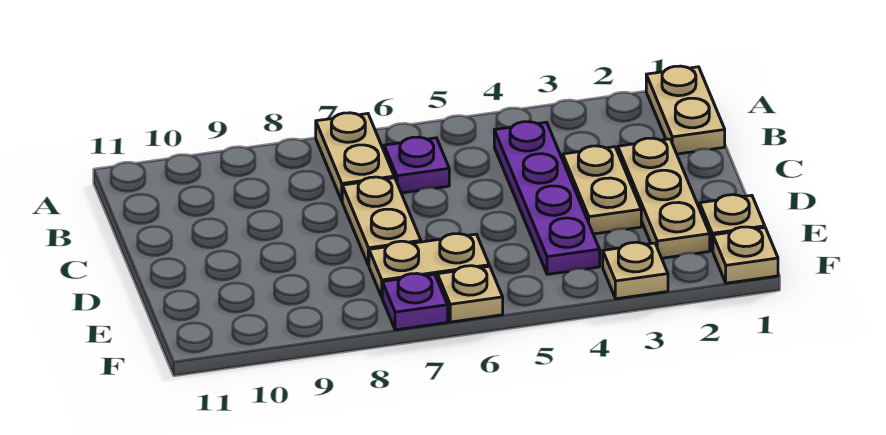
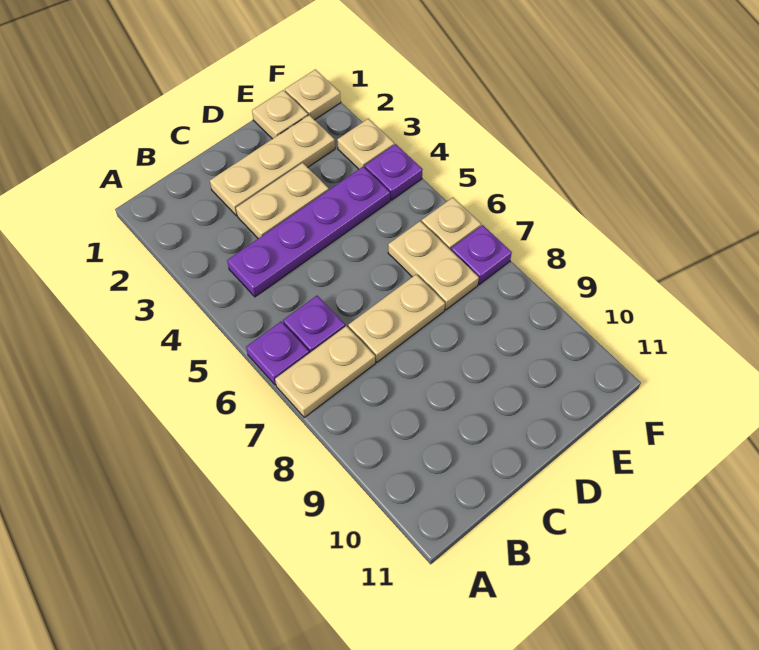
tan 1x2 plate [646,66,725,154] -> none
none -> purple 1x1 plate [246,322,309,385]
none -> purple 1x1 plate [365,144,423,200]

